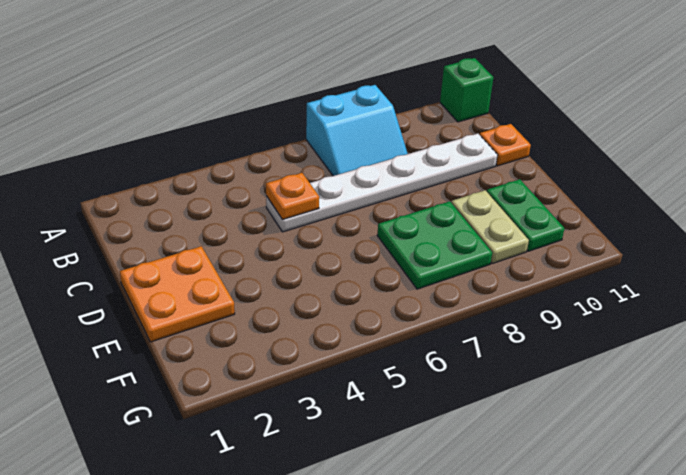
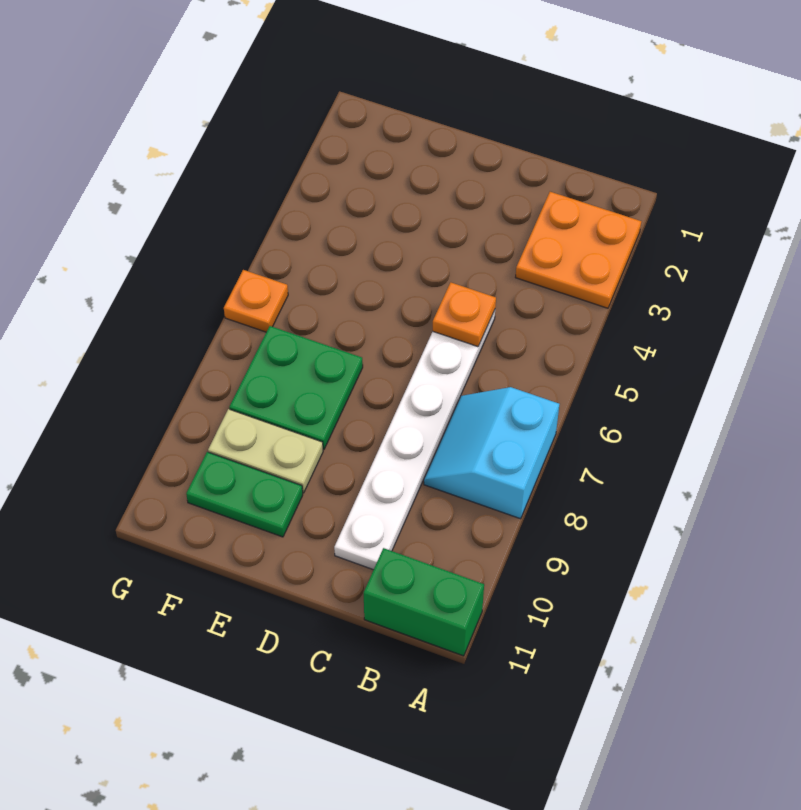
green 1x1 brick [440,58,493,122] -> green 1x2 brick [364,548,484,656]
orange 1x1 plate [479,124,531,166] -> orange 1x1 plate moved to [224,270,288,332]
orange 2x2 plate [120,246,235,342] -> orange 2x2 plate moved to [515,192,641,308]

